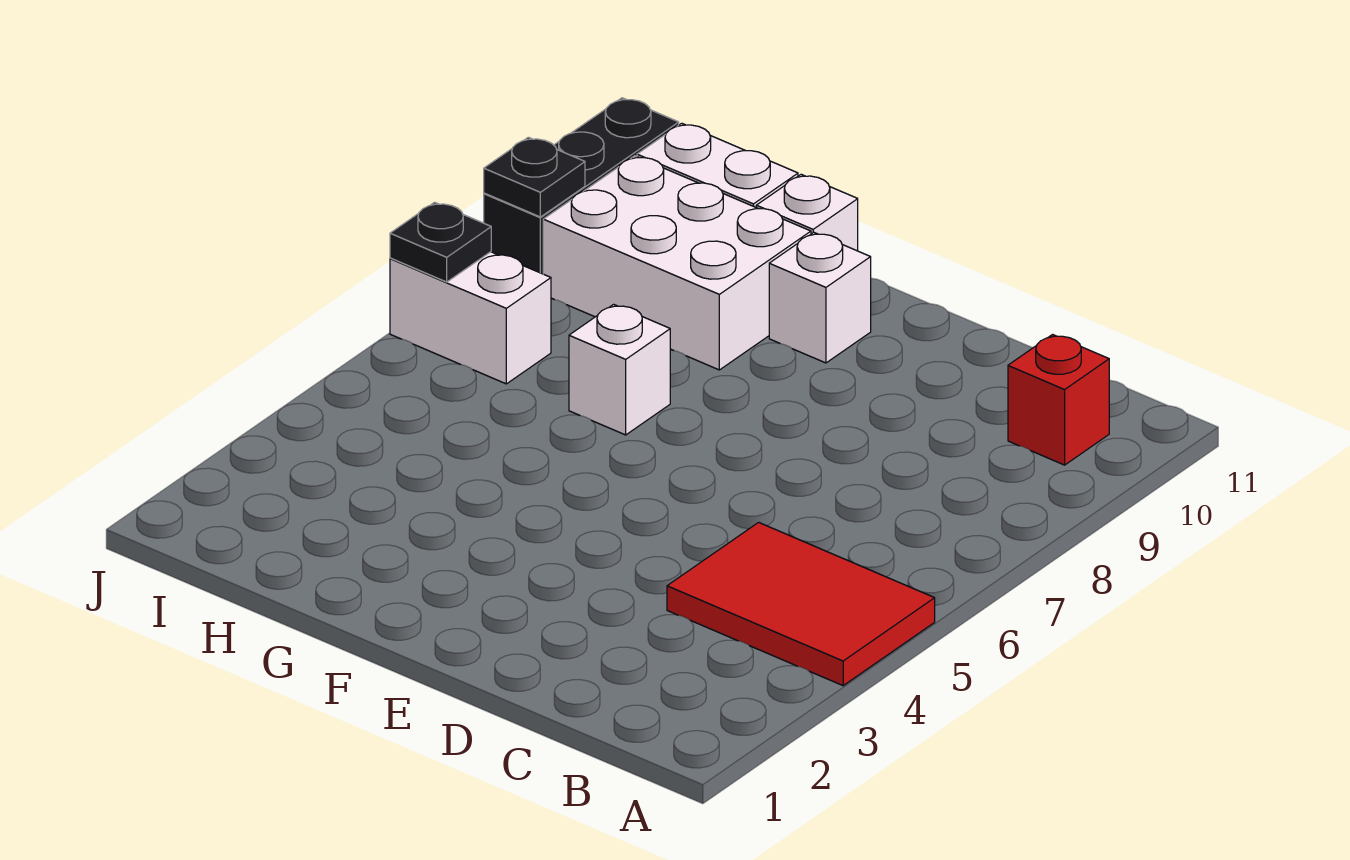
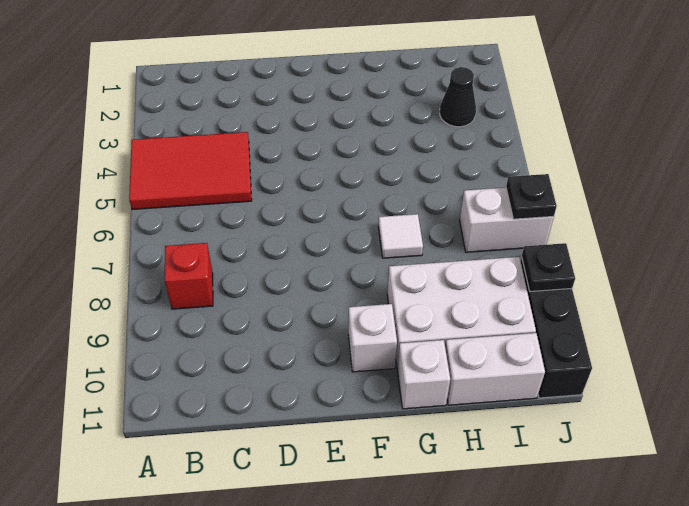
red 1x1 brick [1008,335,1109,465] -> red 1x1 brick moved to [165,243,213,309]
white 1x1 brick [569,304,670,435] -> white 1x1 tile [378,214,423,258]
none -> black 1x1 cone [440,67,476,127]

